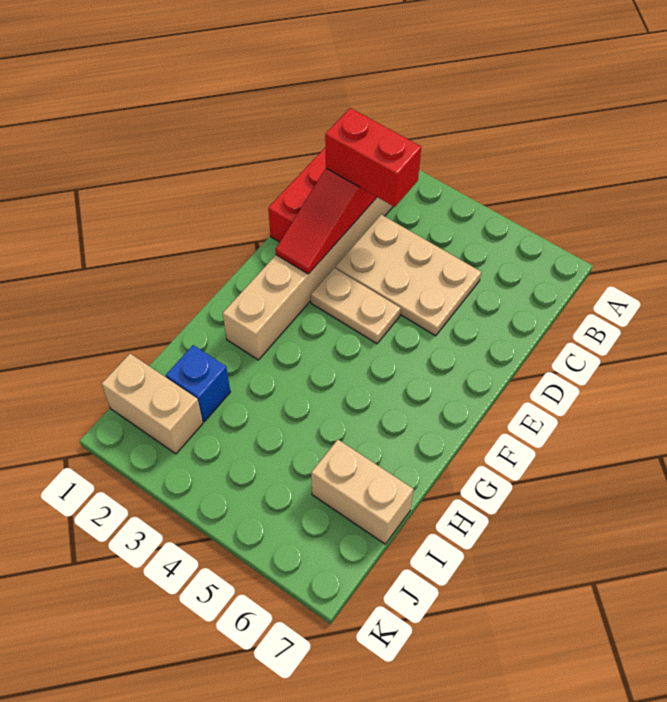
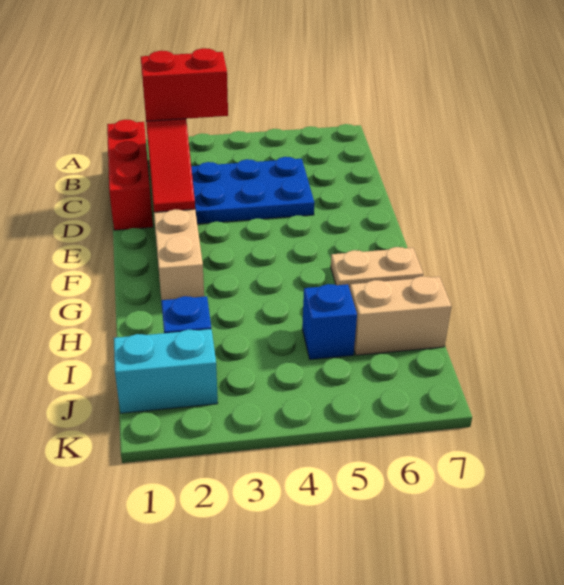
tan 2x3 plate [335,215,481,336] -> blue 2x3 plate [191,157,314,224]
tan 1x2 plate [311,268,401,344] -> tan 1x2 plate moved to [331,247,423,289]
none -> blue 1x1 brick [302,284,357,360]
tan 1x2 brick [102,354,203,454] -> cyan 1x2 brick [114,329,218,413]

